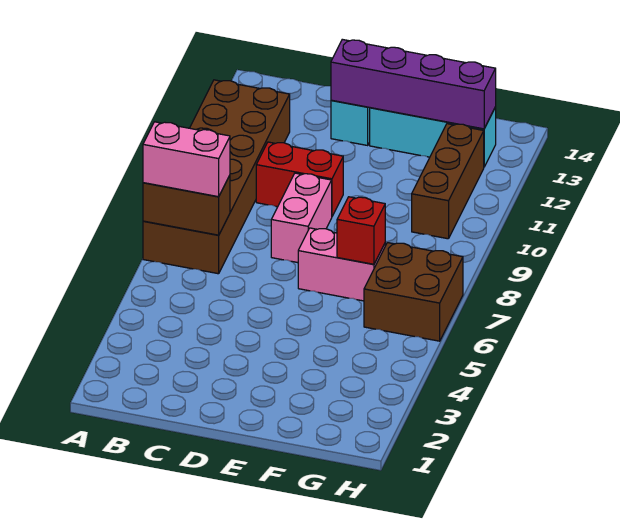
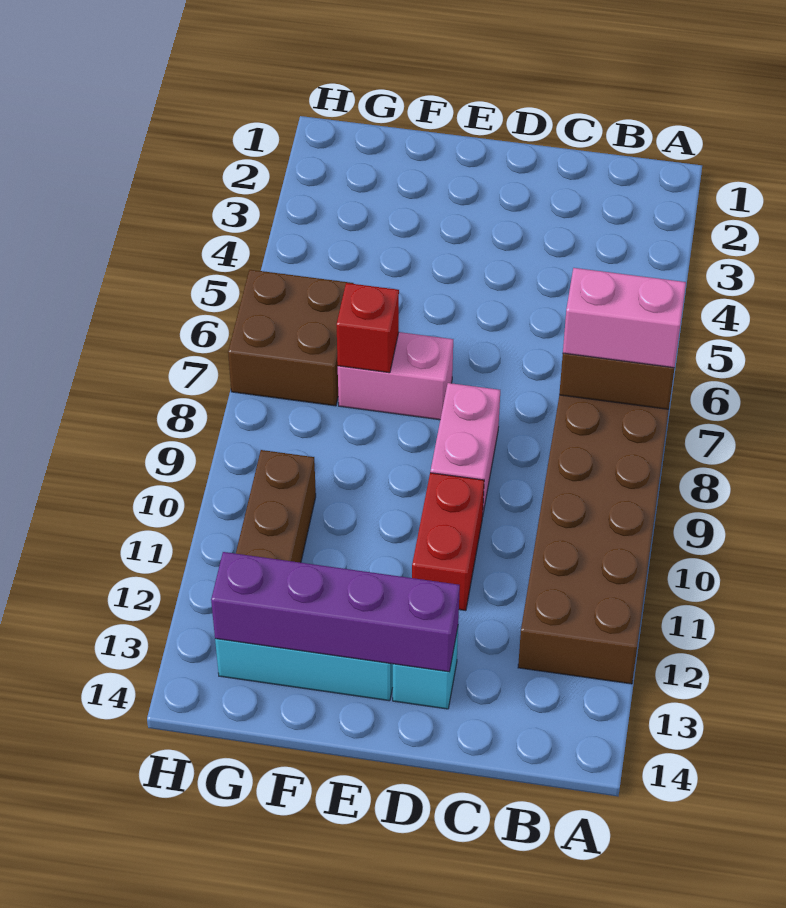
red 1x2 brick [256,142,343,216] -> red 1x2 brick turned to [412,473,484,611]

